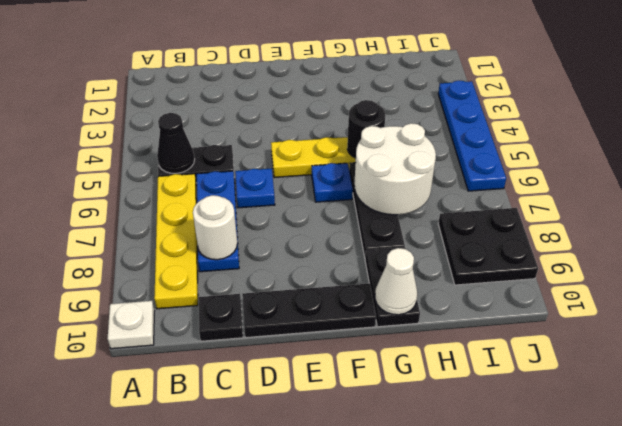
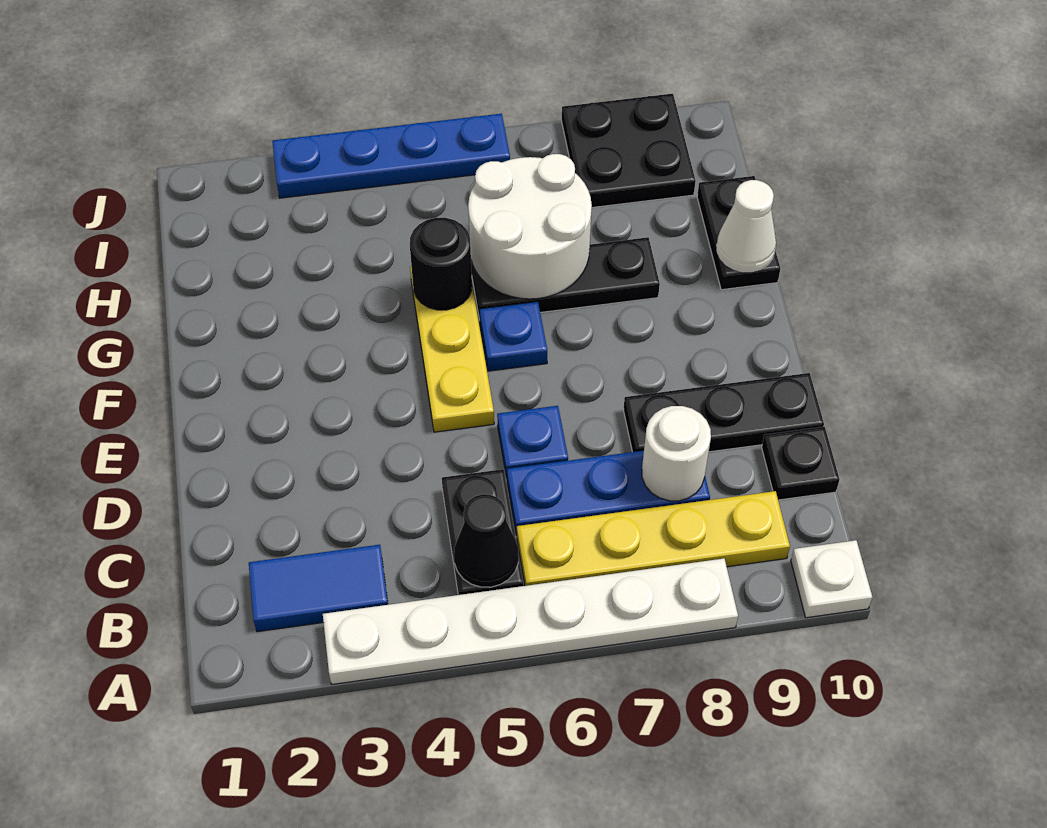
none -> white 1x6 plate [323,558,738,684]
none -> blue 1x2 tile [249,545,388,632]
black 1x3 plate [242,283,376,338] -> black 1x3 plate turned to [624,373,824,452]
black 1x2 plate [365,247,420,327] -> black 1x2 plate turned to [697,176,780,290]

